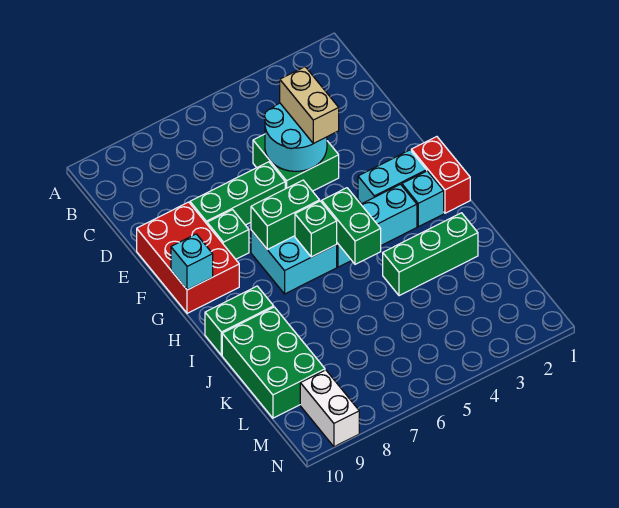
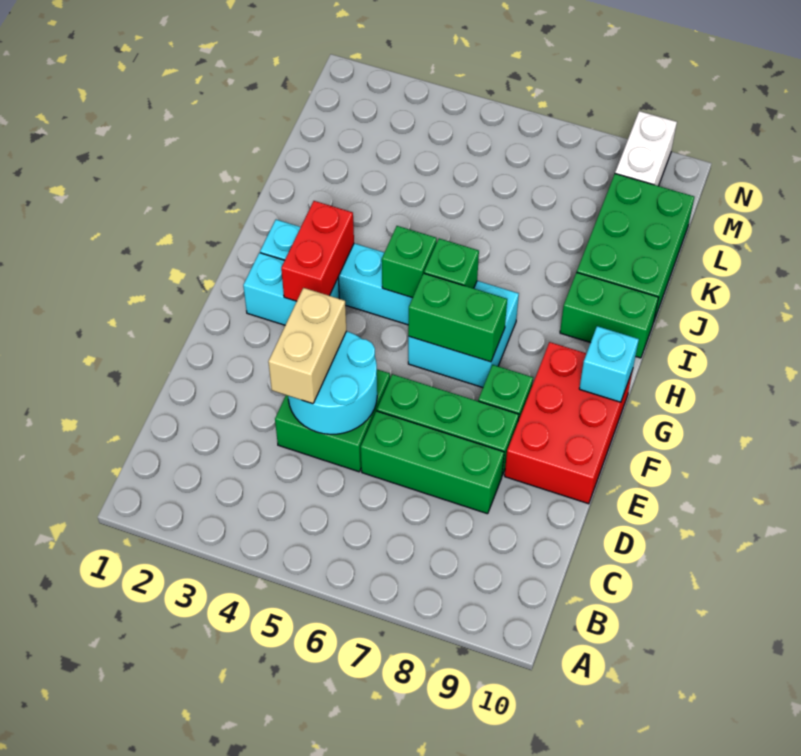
red 1x2 brick [411,137,470,213] -> red 1x2 brick moved to [281,201,354,301]
green 1x2 brick [322,188,381,264] -> green 1x1 brick [382,226,437,298]
green 1x3 brick [383,213,478,296] -> green 1x3 brick moved to [361,411,504,514]

